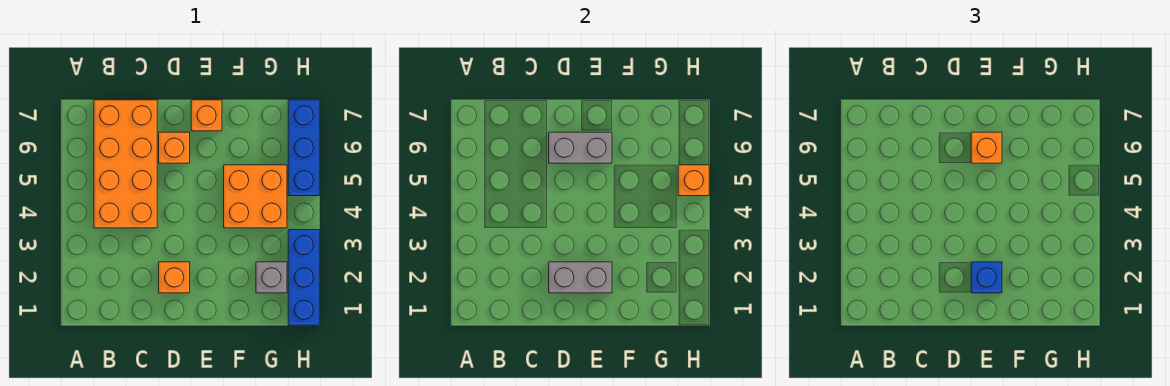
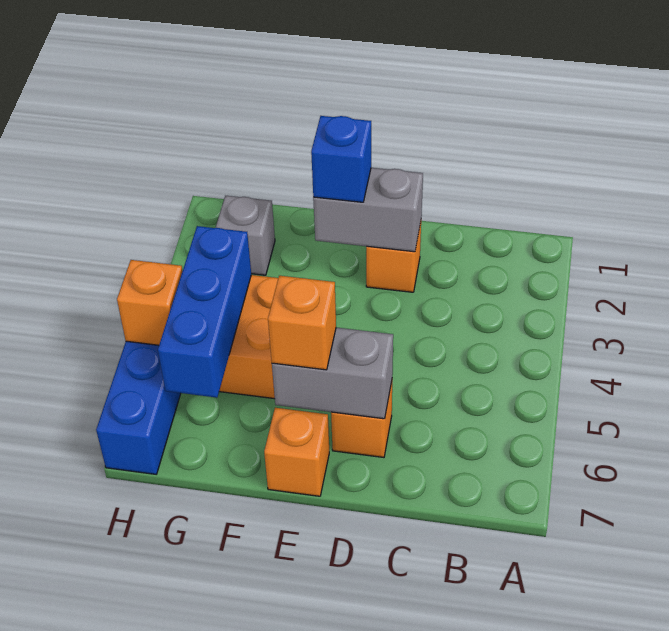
orange 2x4 brick [94,100,157,228] -> none
blue 1x3 brick [288,230,319,325] -> blue 1x3 brick moved to [158,226,251,398]

